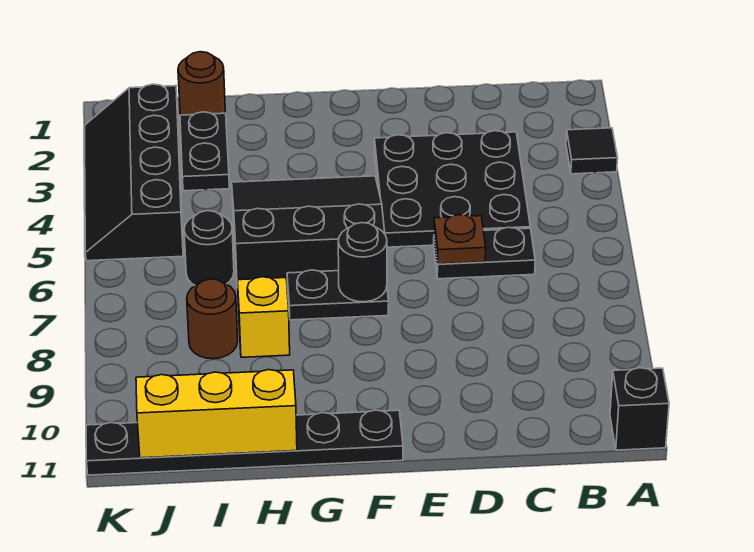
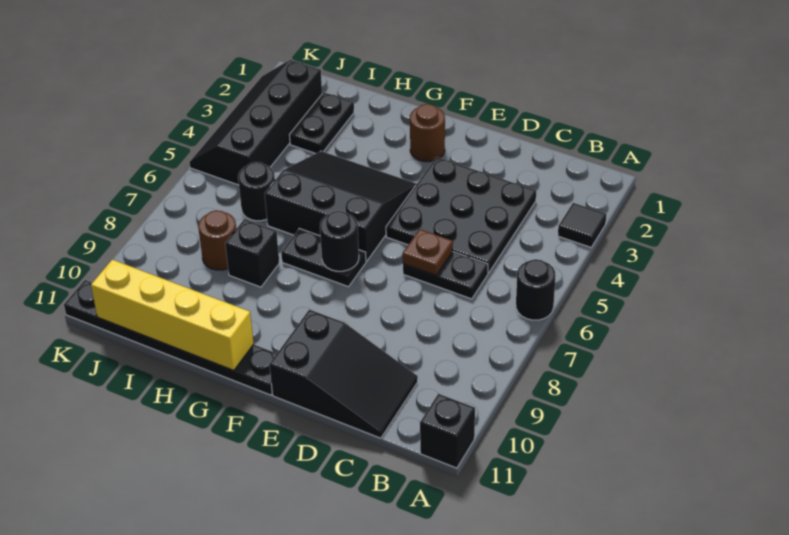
none -> black 1x1 round brick [516,259,556,320]
none -> black 2x3 slope [269,310,418,438]
yellow 1x1 brick [238,277,290,357] -> black 1x1 brick [225,219,279,287]
yellow 1x3 brick [136,370,297,458] -> yellow 1x4 brick [91,260,254,371]
brown 1x1 round brick [178,52,225,115] -> brown 1x1 round brick moved to [410,104,445,162]

